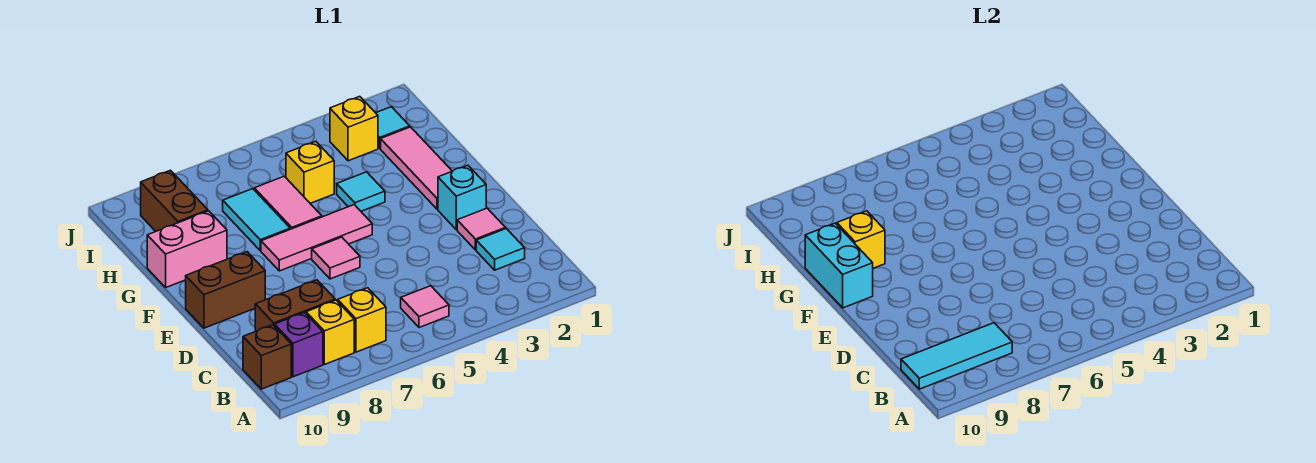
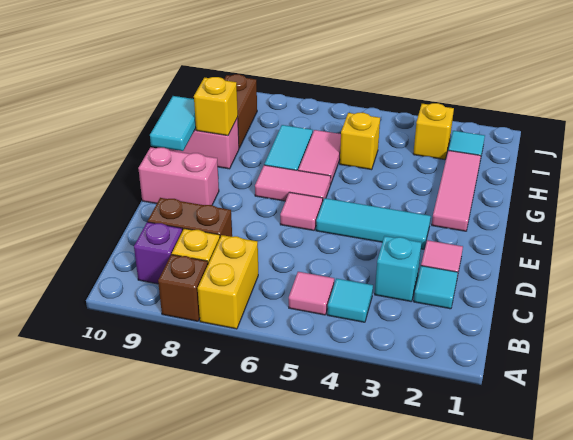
yellow 1x1 brick [338,288,386,352] -> yellow 1x2 brick [198,235,258,329]
cyan 1x3 tile [901,323,1012,389] -> cyan 1x3 tile moved to [316,198,431,249]
brown 1x1 brick [243,325,291,389] -> brown 1x1 brick moved to [158,254,208,321]
cyan 1x1 brick [438,165,486,230] -> cyan 1x1 brick moved to [375,236,421,302]
brown 1x2 brick [186,252,265,328] -> pink 1x2 brick [138,147,219,205]
pink 1x3 tile [261,205,372,271] -> pink 1x2 tile [255,165,331,203]
cyan 1x2 brick [805,223,873,308] -> cyan 1x2 tile [150,96,196,151]
cyan 1x1 tile [337,172,385,211] -> cyan 1x1 tile moved to [327,278,373,322]

